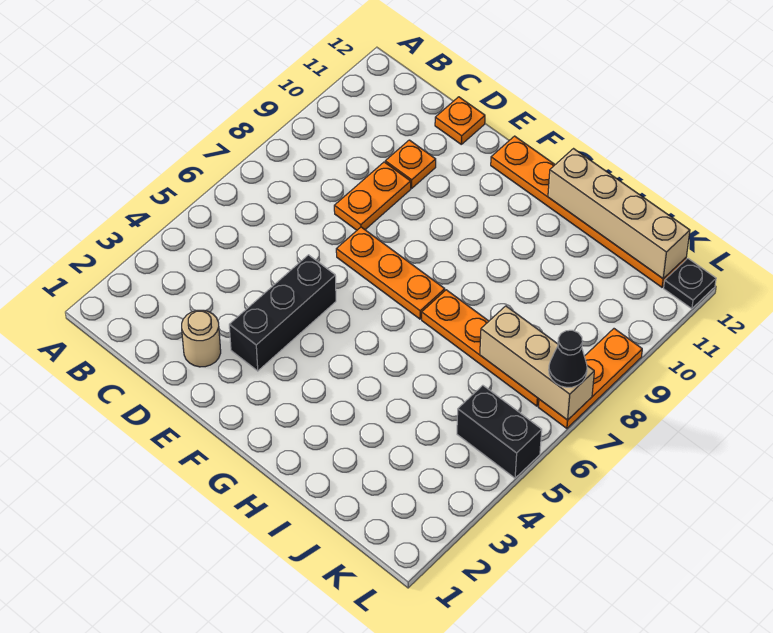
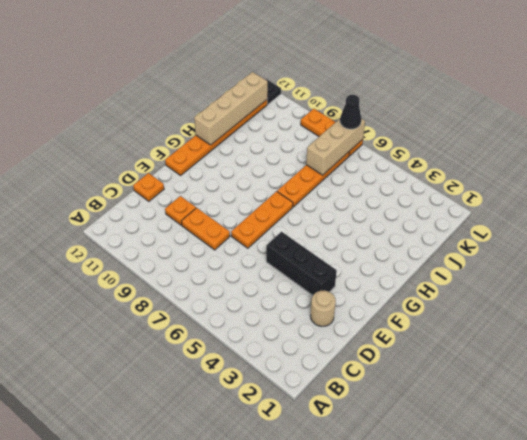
black 1x2 brick [457,385,542,478] -> none

